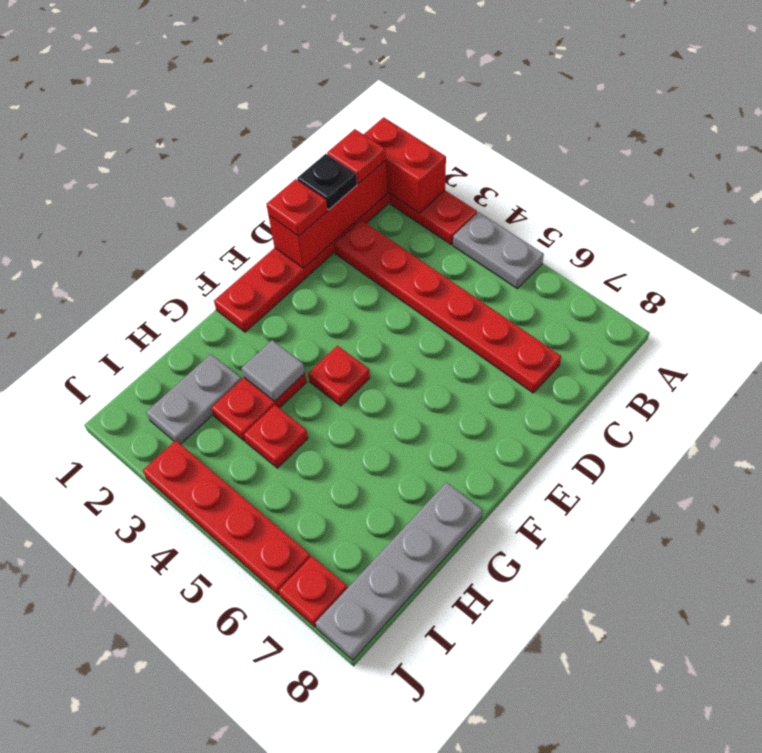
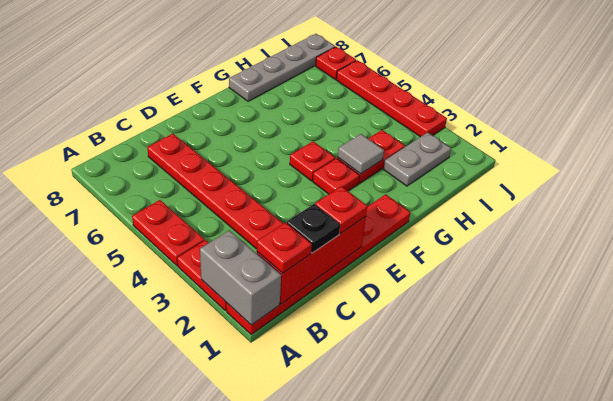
red 1x2 brick [364,117,446,213] -> grey 1x2 brick [200,230,281,325]
grey 1x2 plate [453,212,544,288] -> red 1x2 plate [132,200,204,266]
red 1x1 plate [244,405,308,468] -> red 1x1 plate moved to [313,158,359,194]

